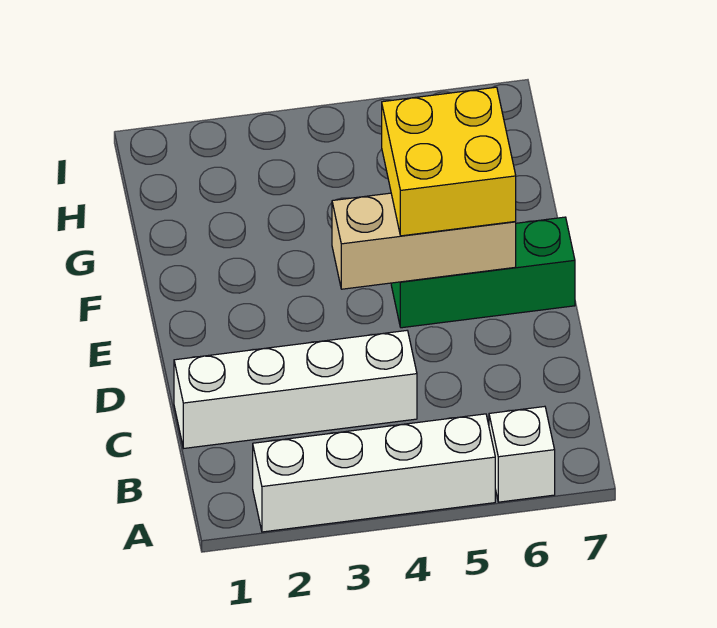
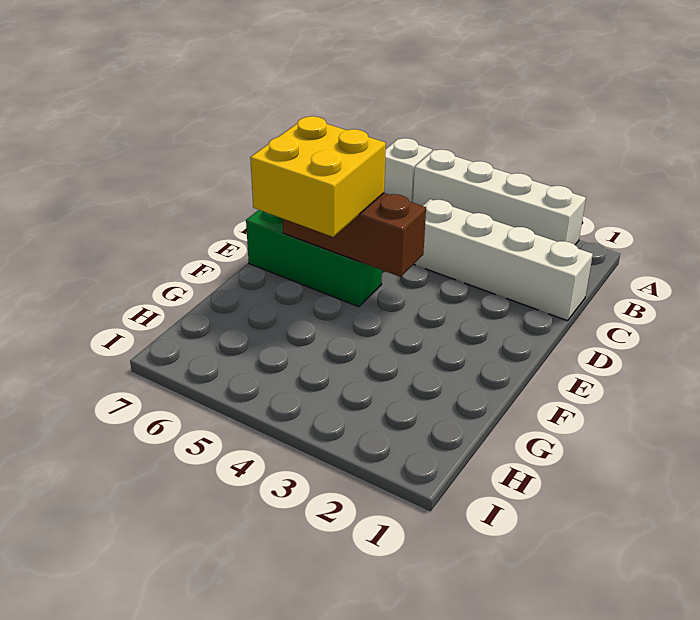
tan 1x3 brick [332,193,516,289] -> brown 1x3 brick [283,193,426,277]

